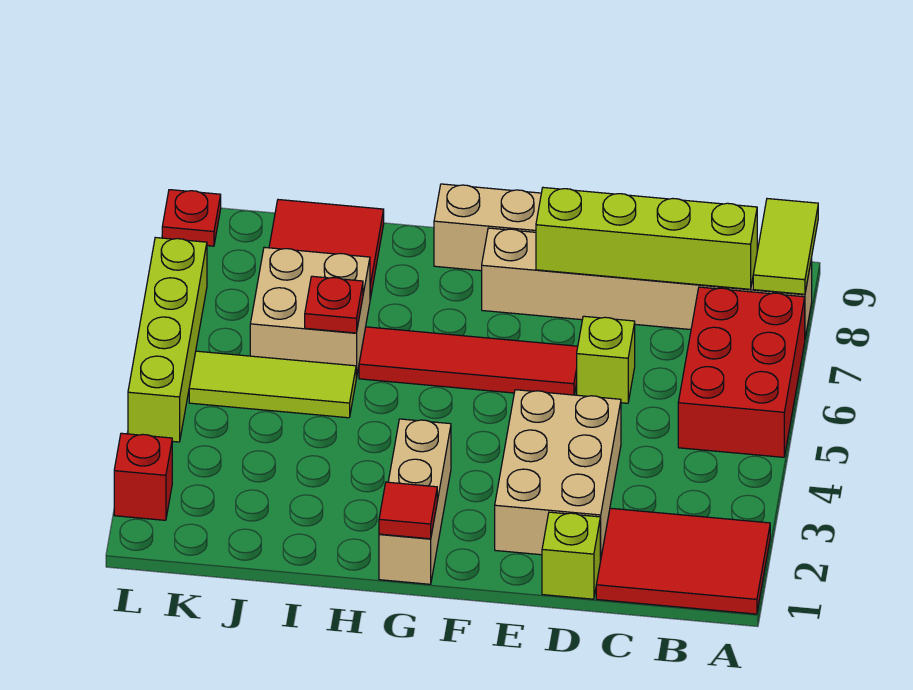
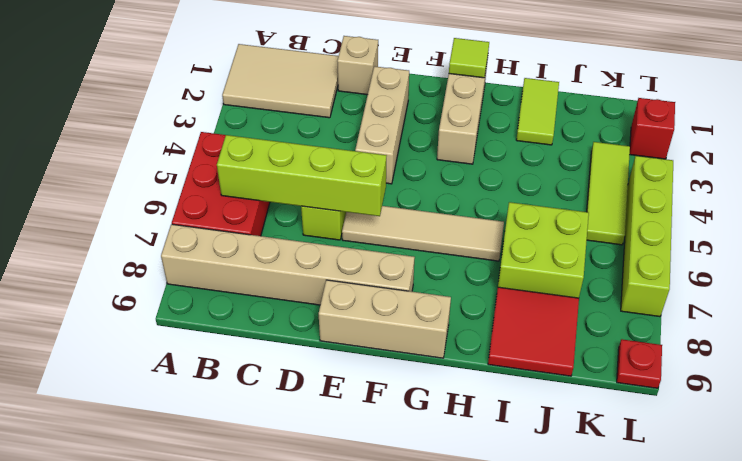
red 2x3 tile [596,508,770,614] -> tan 2x3 tile [222,44,338,118]
lime 1x2 tile [753,199,818,294] -> lime 1x2 tile moved to [516,78,559,145]
lime 1x4 brick [536,188,757,289] -> lime 1x4 brick moved to [217,135,387,216]
lime 1x1 brick [542,512,600,599] -> tan 1x1 brick [337,36,378,95]
tan 2x3 brick [495,390,621,560] -> tan 1x3 brick [355,66,409,184]
red 1x4 tile [359,327,578,395] -> tan 1x4 tile [342,206,504,261]
red 1x1 tile [379,482,437,539] -> lime 1x1 tile [449,38,489,78]
lime 1x3 tile [189,351,356,418] -> lime 1x3 tile turned to [587,142,630,245]
tan 2x2 brick [250,247,370,378] -> lime 2x2 brick [498,202,589,298]
red 1x1 plate [305,276,363,333] -> none

